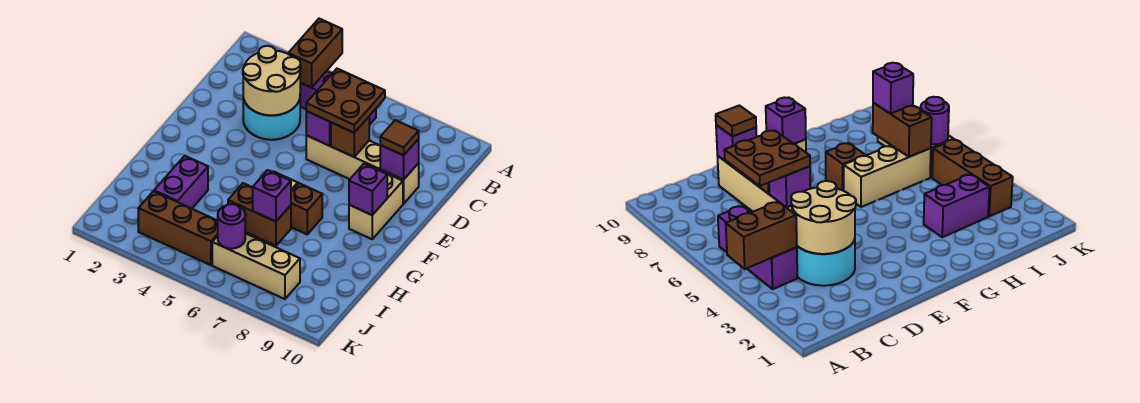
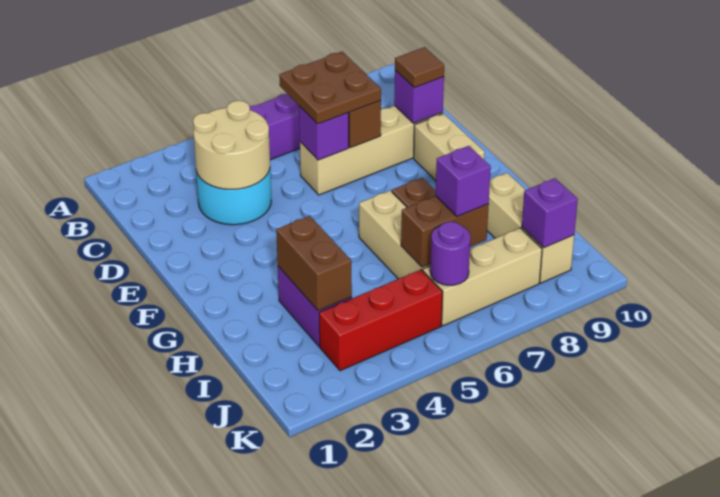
brown 1x2 brick [288,19,342,88] -> brown 1x2 brick moved to [276,216,352,311]
purple 1x1 brick [349,164,387,215] -> purple 1x1 brick moved to [522,178,578,248]
none -> tan 1x3 brick [487,173,574,283]
brown 1x3 brick [138,191,218,265] -> red 1x3 brick [319,270,442,371]

